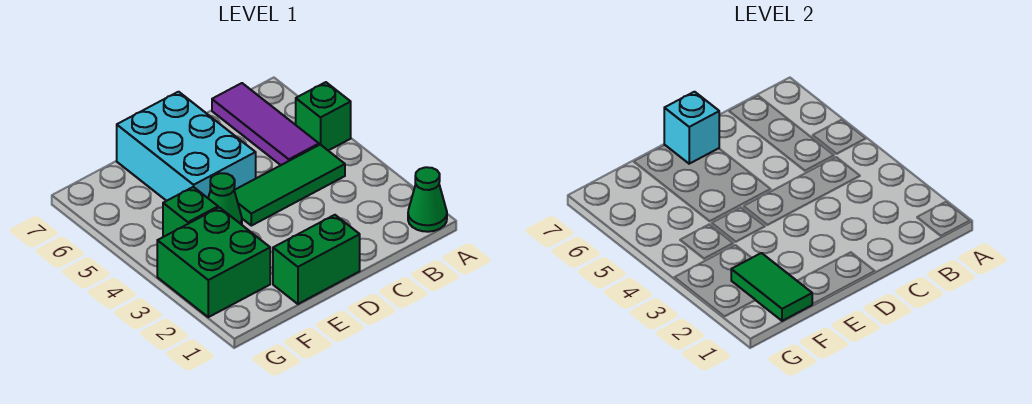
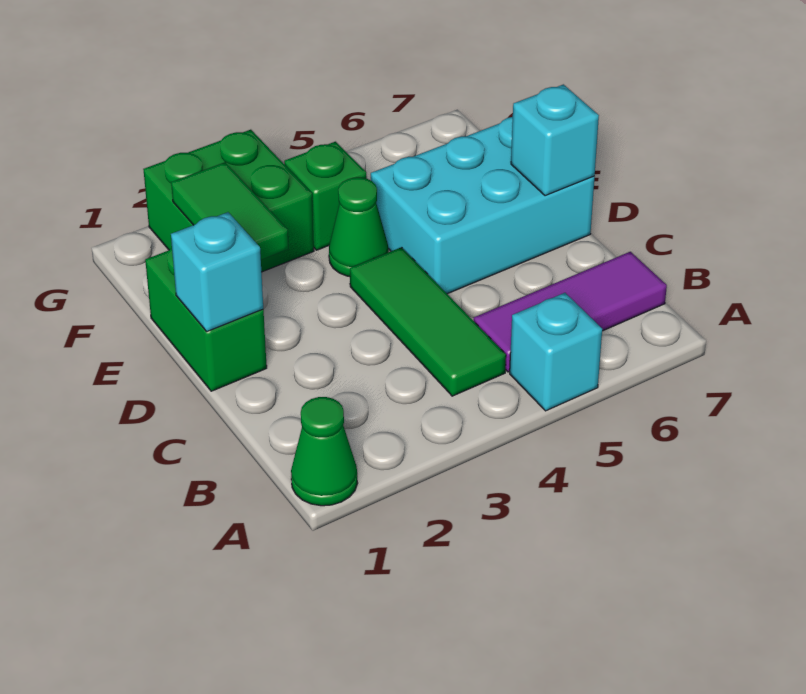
green 1x1 brick [296,82,351,151] -> cyan 1x1 brick [510,293,602,411]
none -> cyan 1x1 brick [171,212,263,332]
green 1x2 tile [731,253,813,321] -> green 1x2 tile turned to [171,162,288,260]

